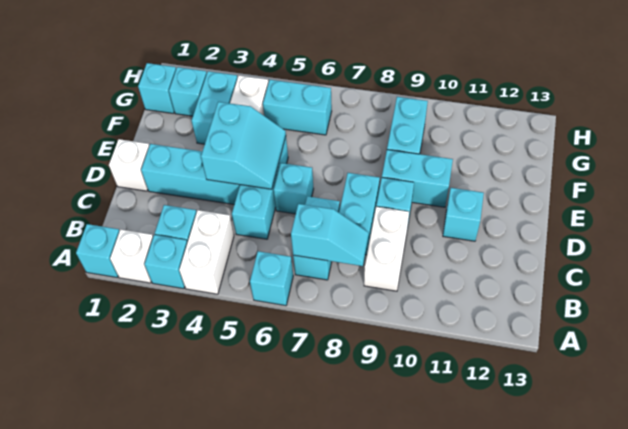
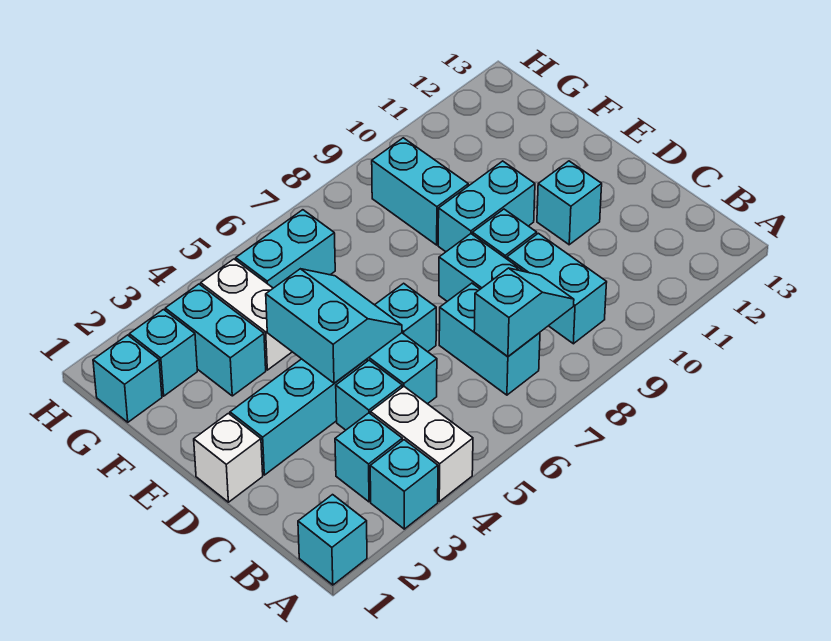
white 1x1 brick [110,229,153,283] -> none
cyan 1x1 brick [250,251,293,306] -> cyan 1x1 brick moved to [336,360,402,430]
white 1x2 brick [364,207,409,291] -> cyan 1x2 brick [507,233,607,344]

